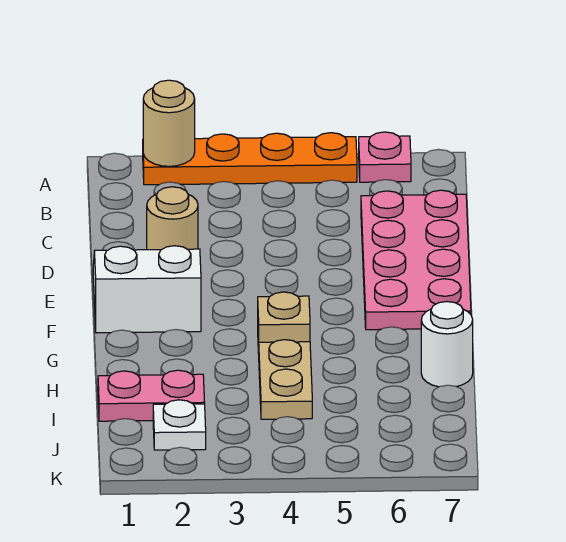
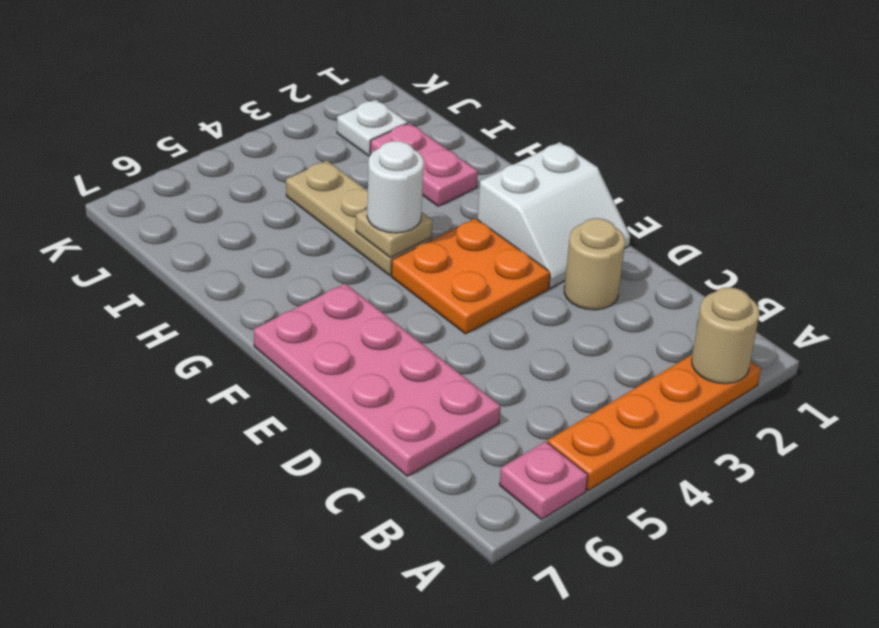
none -> orange 2x2 plate [391,218,550,334]
white 1x1 round brick [421,301,473,387] -> white 1x1 round brick moved to [367,141,424,233]
pink 1x2 plate [98,370,205,421] -> pink 1x2 plate turned to [370,123,478,206]

